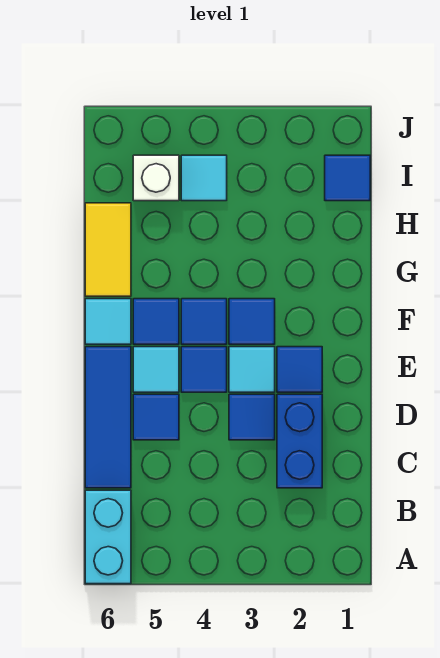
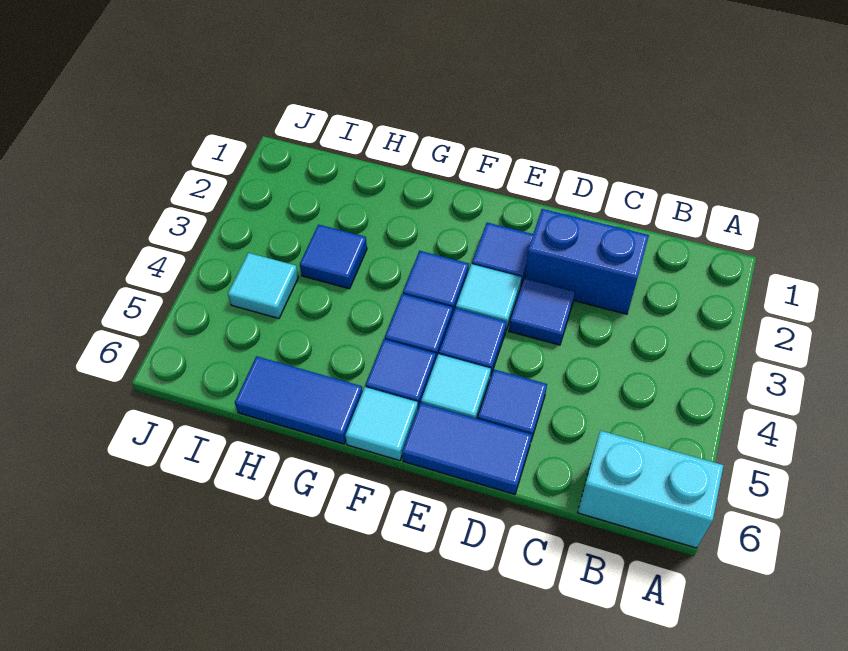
blue 1x3 tile [85,347,131,488] -> blue 1x2 tile [402,403,532,494]
yellow 1x2 tile [85,203,131,296] -> blue 1x2 tile [235,356,363,444]
blue 1x1 tile [325,155,370,201] -> blue 1x1 tile moved to [300,225,367,289]
white 1x1 brick [133,155,179,201] -> none

